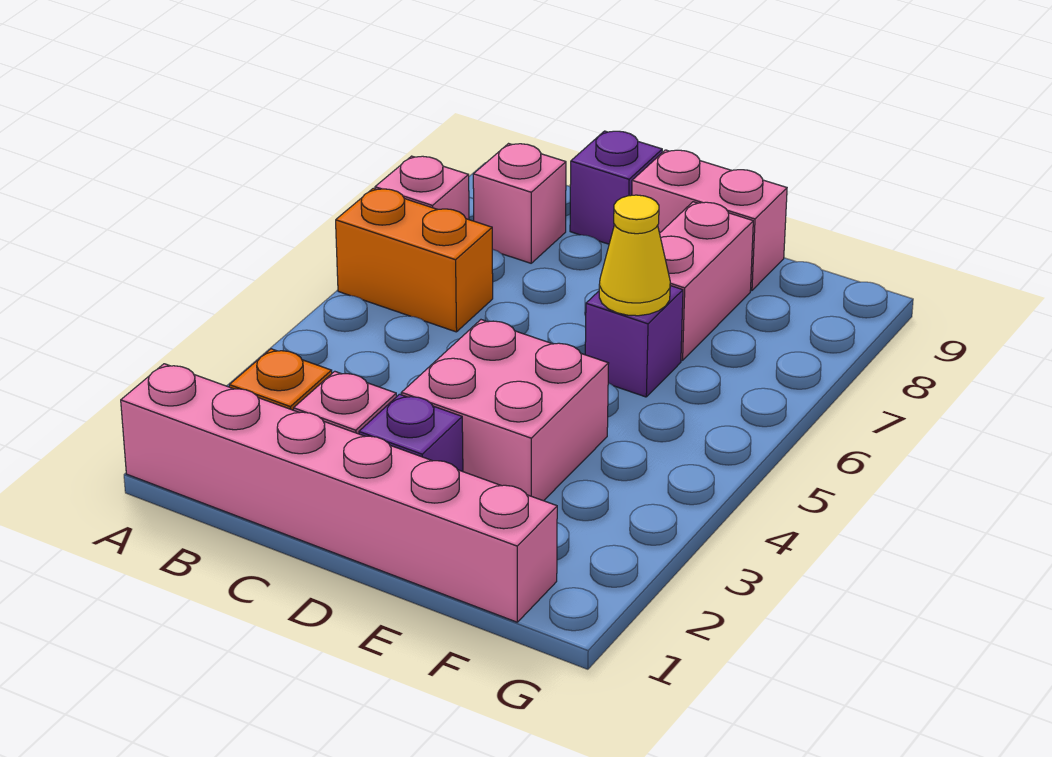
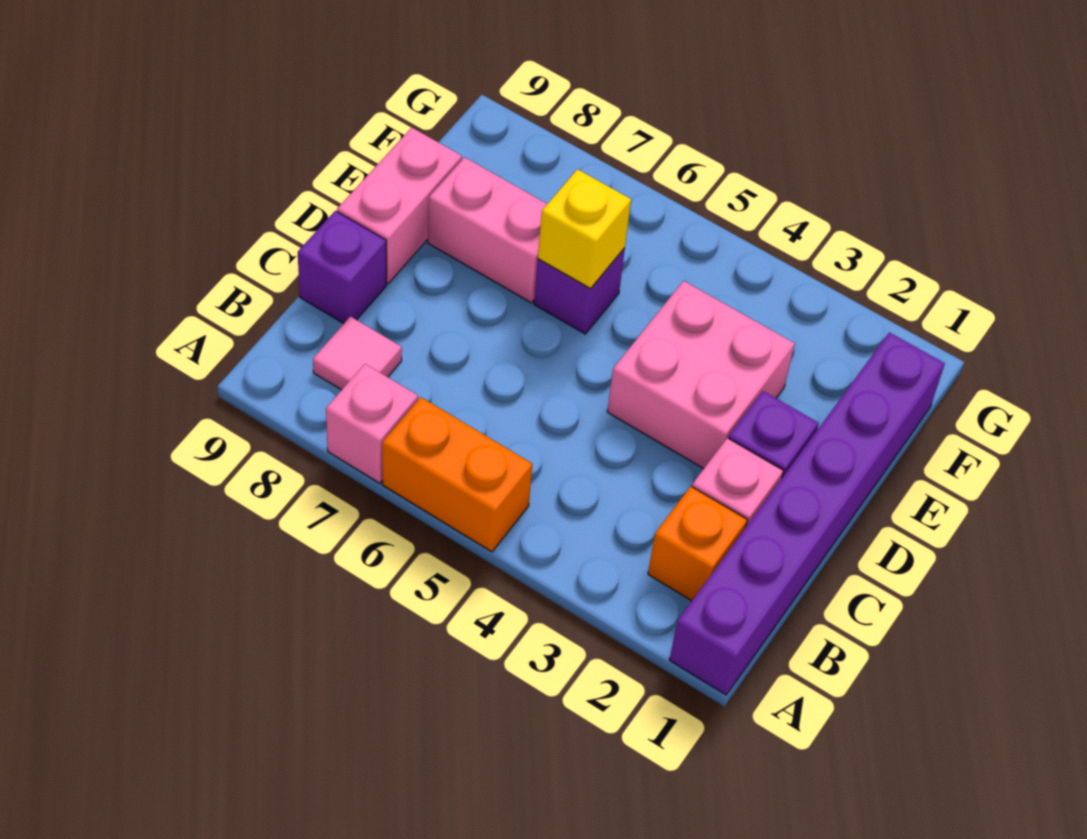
pink 1x6 brick [121,364,557,622] -> purple 1x6 brick [670,332,945,695]
orange 1x2 brick [336,188,493,332] -> orange 1x2 brick turned to [382,397,532,552]
pink 1x1 brick [473,144,566,263] -> pink 1x1 tile [313,317,402,390]
yellow 1x1 cone [599,195,670,316] -> yellow 1x1 brick [538,169,631,288]

